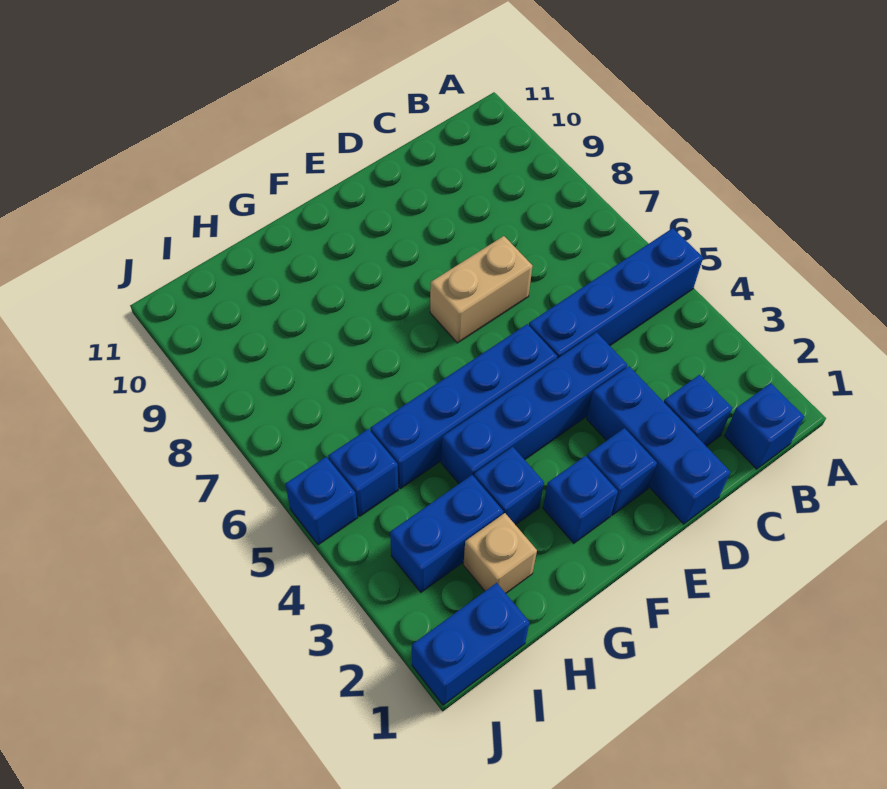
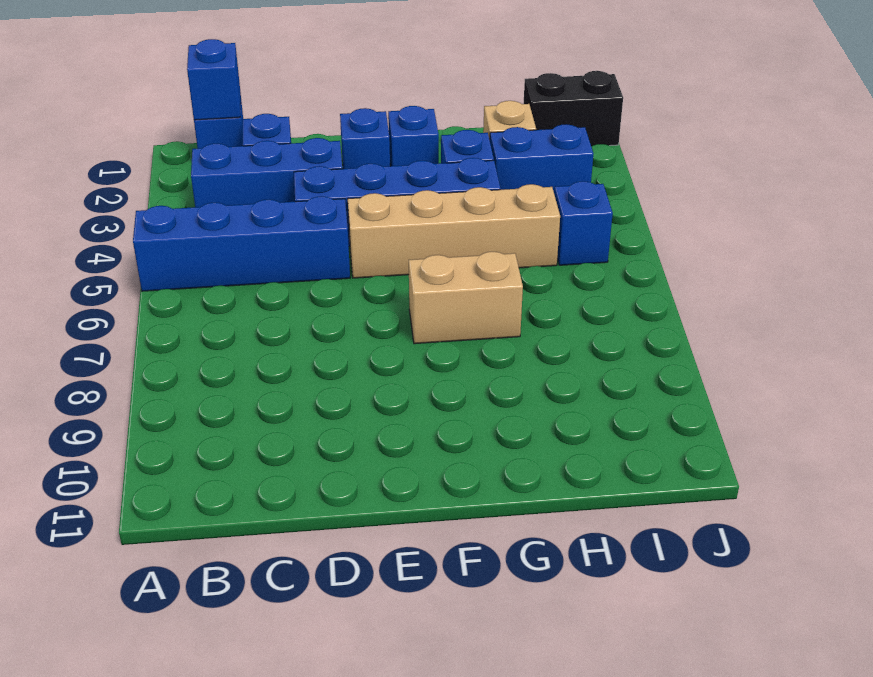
blue 1x3 brick [587,366,730,524] -> blue 1x3 brick turned to [191,138,342,207]
tan 1x2 brick [430,236,532,343] -> tan 1x2 brick moved to [409,252,523,344]
blue 1x4 brick [370,324,557,489] -> tan 1x4 brick [348,184,560,278]
blue 1x2 brick [412,583,529,705] -> black 1x2 brick [524,71,623,146]
blue 1x1 brick [285,457,358,545] -> blue 1x1 brick moved to [187,39,241,120]

